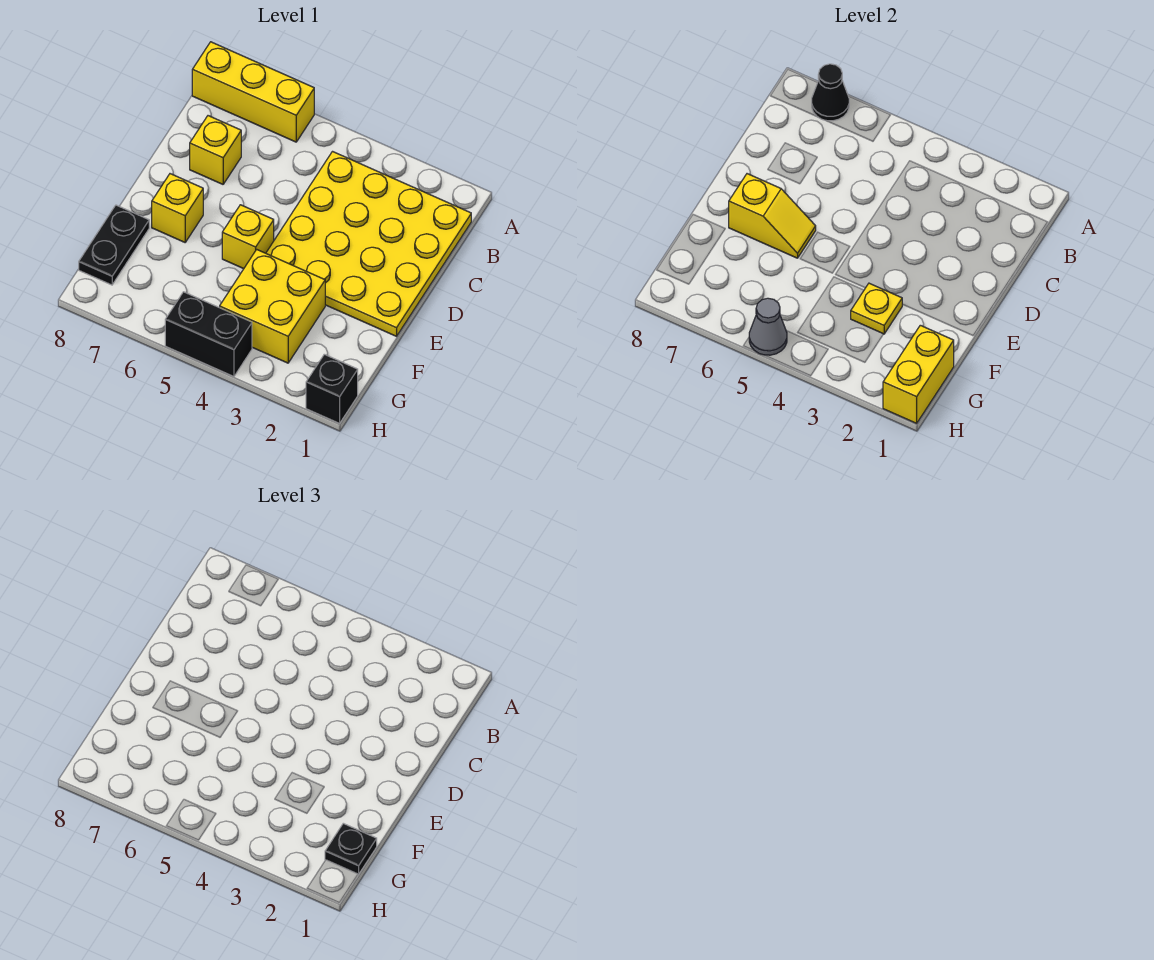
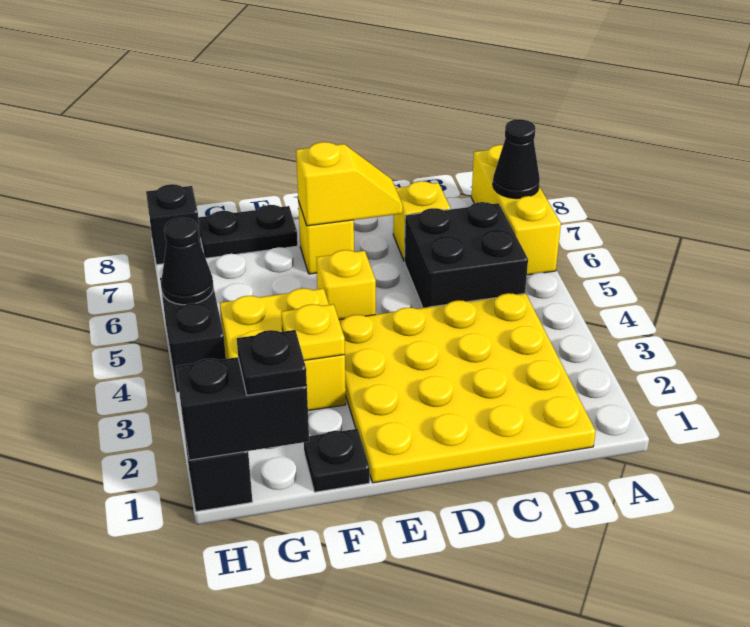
none -> black 2x2 brick [405,202,528,308]
yellow 1x2 slope [729,174,816,258] -> yellow 1x2 slope turned to [296,142,403,226]
none -> black 1x1 plate [304,429,370,492]
yellow 1x2 brick [883,325,954,423] -> black 1x2 brick [176,357,309,460]
grey 1x1 cone [749,298,787,355] -> black 1x1 cone [161,218,213,305]
none -> black 1x1 brick [146,184,201,265]

